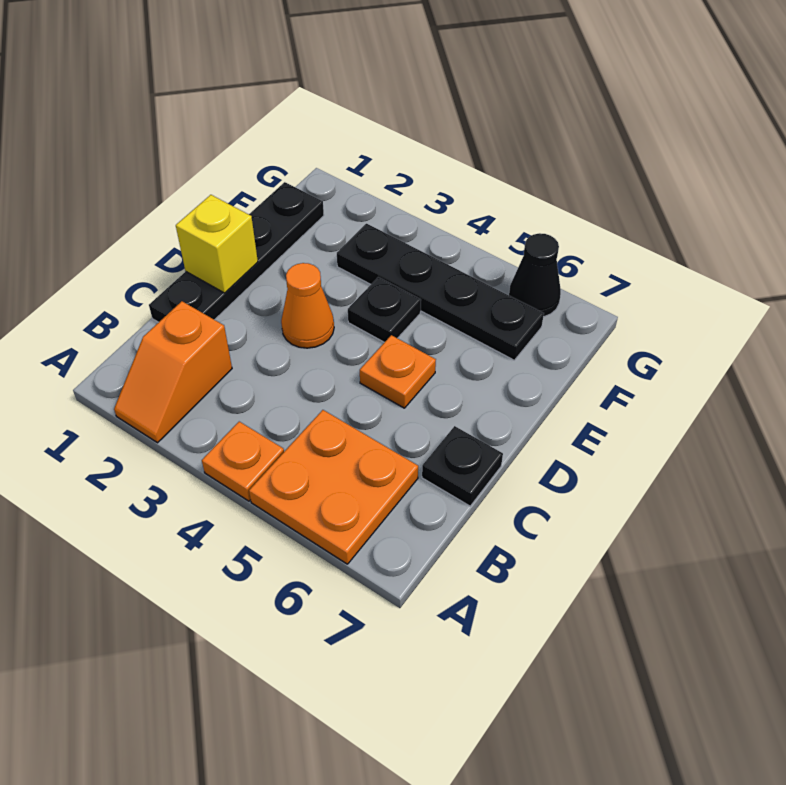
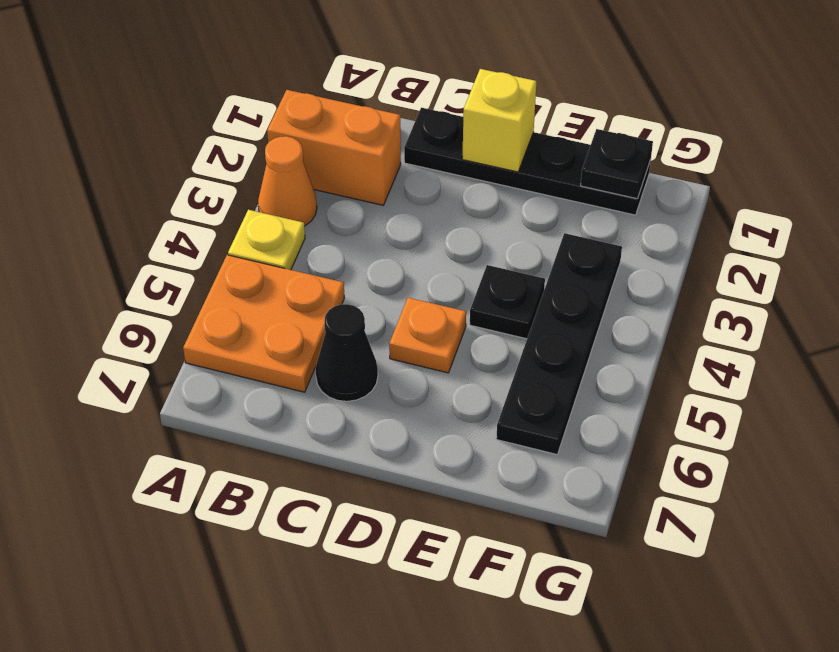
orange 1x2 slope [114,301,232,443] -> orange 1x2 brick [267,90,401,205]
orange 1x1 plate [202,422,284,501] -> yellow 1x1 plate [228,210,305,270]
black 1x1 plate [422,426,503,506] -> black 1x1 plate moved to [581,129,653,199]
orange 1x1 cone [281,263,334,348] -> orange 1x1 cone moved to [258,136,317,226]
black 1x1 cone [509,233,561,317] -> black 1x1 cone moved to [316,304,378,401]

